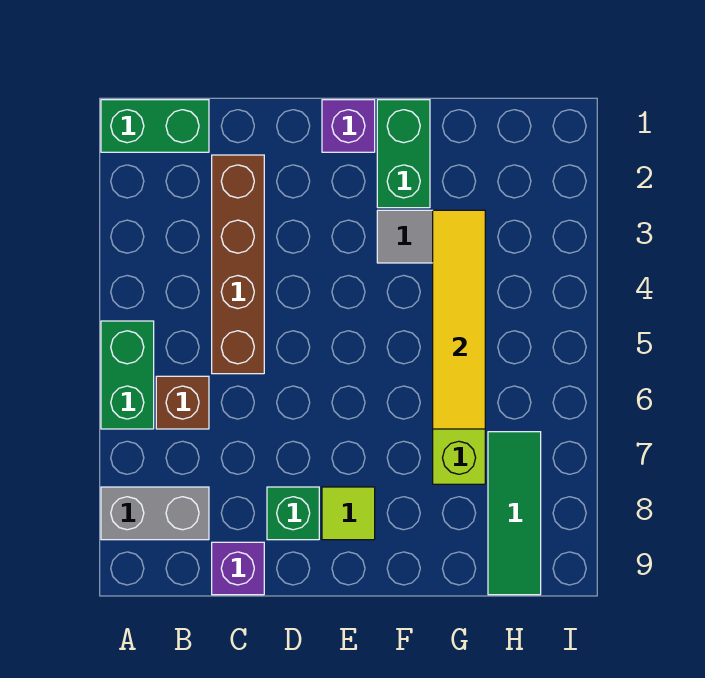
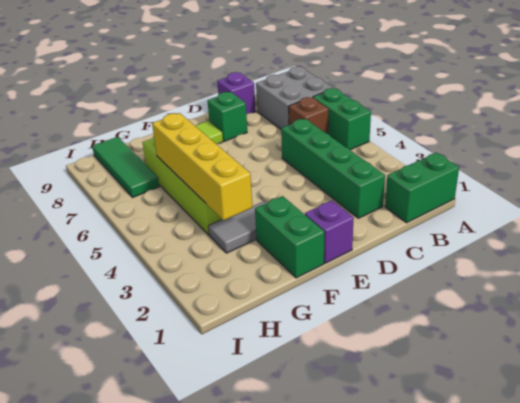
grey 1x2 brick [101,487,209,540] -> grey 2x2 brick [256,67,333,129]
brown 1x4 brick [212,155,264,374] -> green 1x4 brick [281,119,385,218]
yellow 1x4 tile [433,210,485,429] -> yellow 1x4 brick [152,113,252,220]

